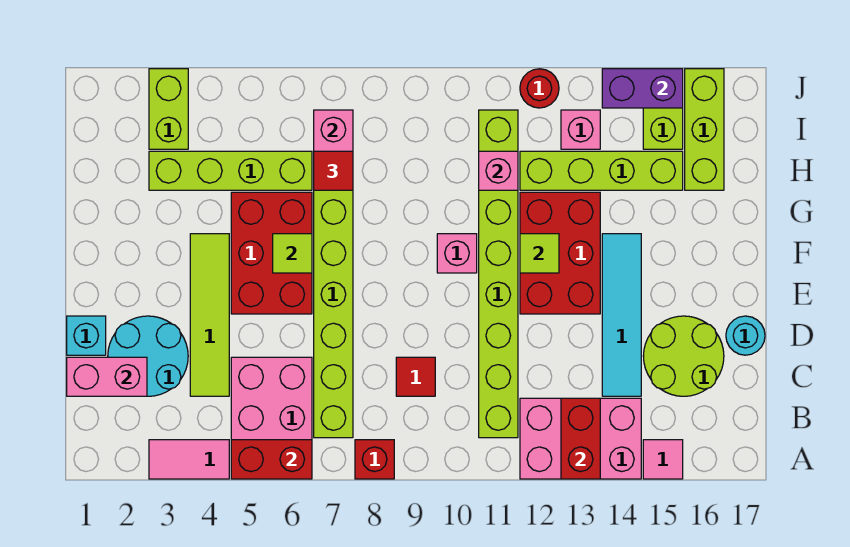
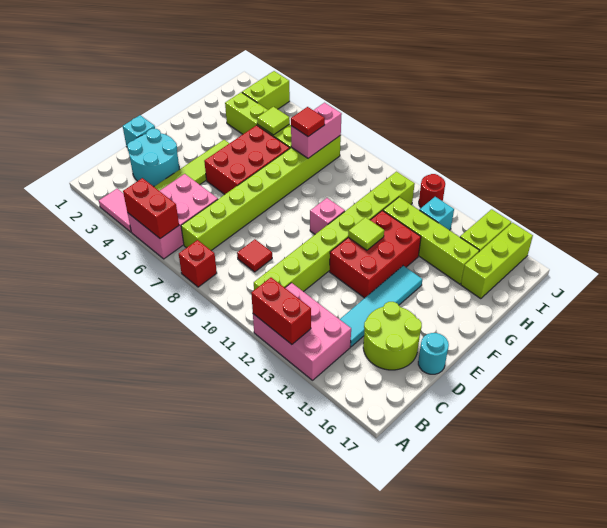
red 1x2 brick [561,398,600,479] -> red 1x2 brick turned to [251,278,311,344]
pink 1x1 tile [643,440,683,479] -> none
pink 1x2 brick [67,357,147,396] -> none
lime 1x1 tile [273,234,312,273] -> lime 1x1 tile moved to [257,107,290,135]
pink 1x1 brick [479,151,518,190] -> none
pink 1x1 brick [561,110,600,149] -> cyan 1x1 brick [420,197,454,230]
purple 1x2 brick [602,69,683,108] -> none

